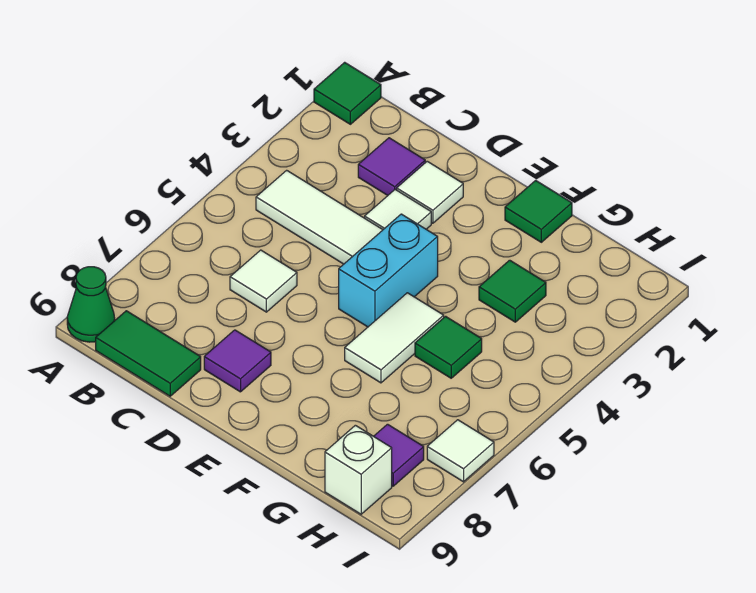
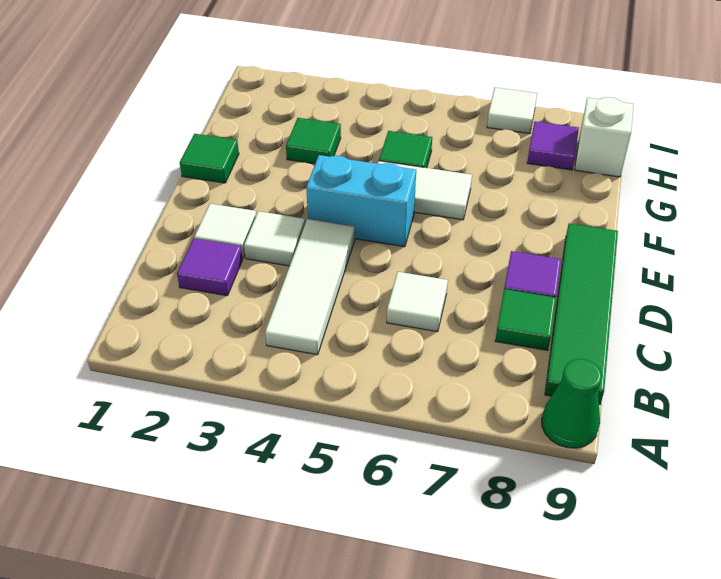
green 1x1 tile [314,62,381,124] -> green 1x1 tile moved to [495,289,556,350]
green 1x2 tile [96,311,201,396] -> green 1x4 tile [545,223,618,405]

